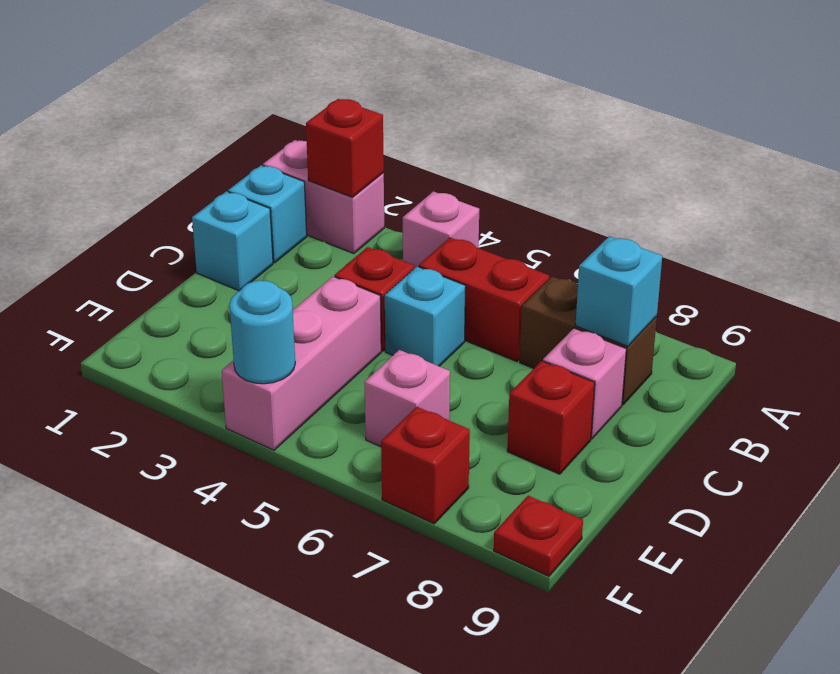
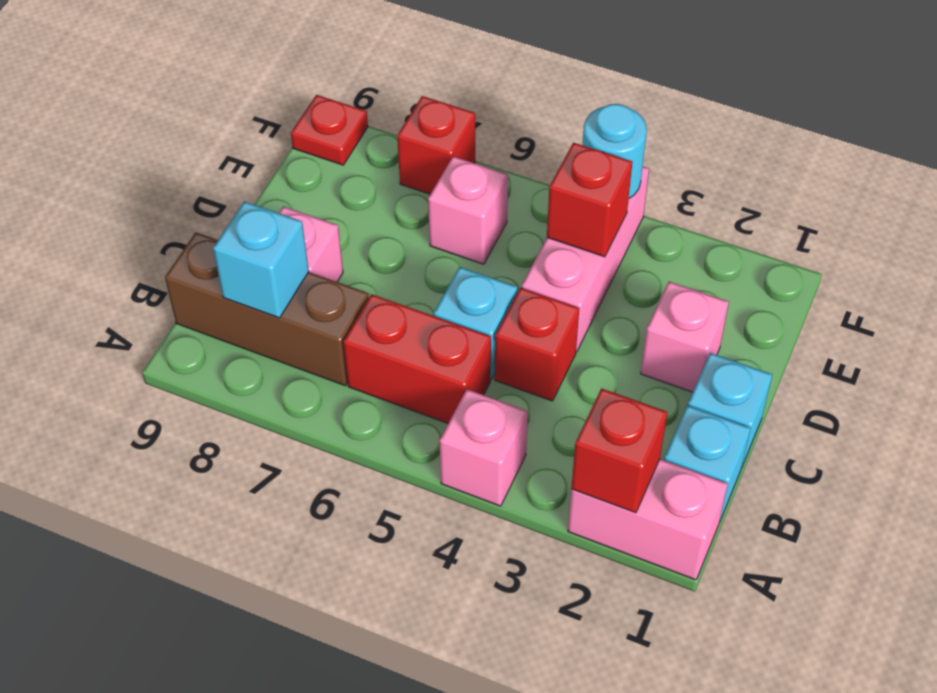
brown 1x2 brick [520,276,657,405] -> brown 1x3 brick [165,232,369,386]
none -> pink 1x1 brick [641,282,729,392]
red 1x1 brick [507,361,595,474] -> red 1x1 brick moved to [547,143,632,257]

